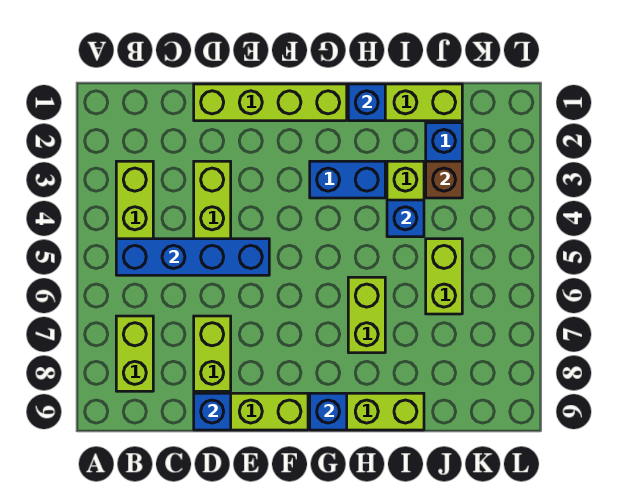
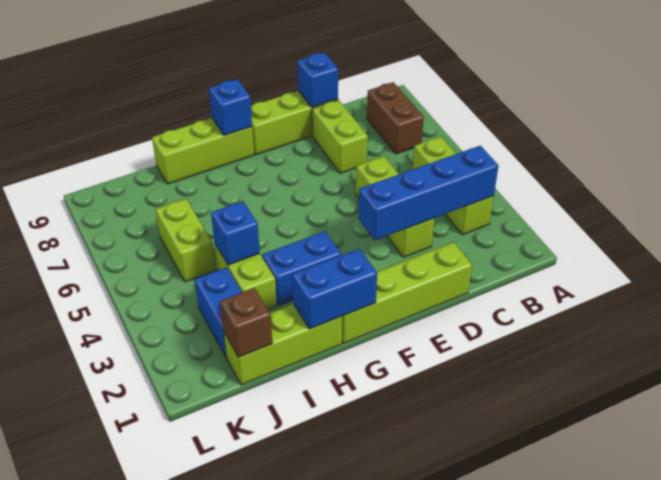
blue 1x4 brick [116,239,269,275] -> blue 1x4 brick moved to [358,146,498,240]
lime 1x2 brick [116,316,153,391] -> brown 1x2 brick [367,82,424,154]
blue 1x1 brick [348,84,385,121] -> blue 1x2 brick [292,249,377,329]
lime 1x2 brick [348,277,385,353] -> none
brown 1x1 brick [426,161,462,198] -> brown 1x1 brick moved to [220,288,273,357]

